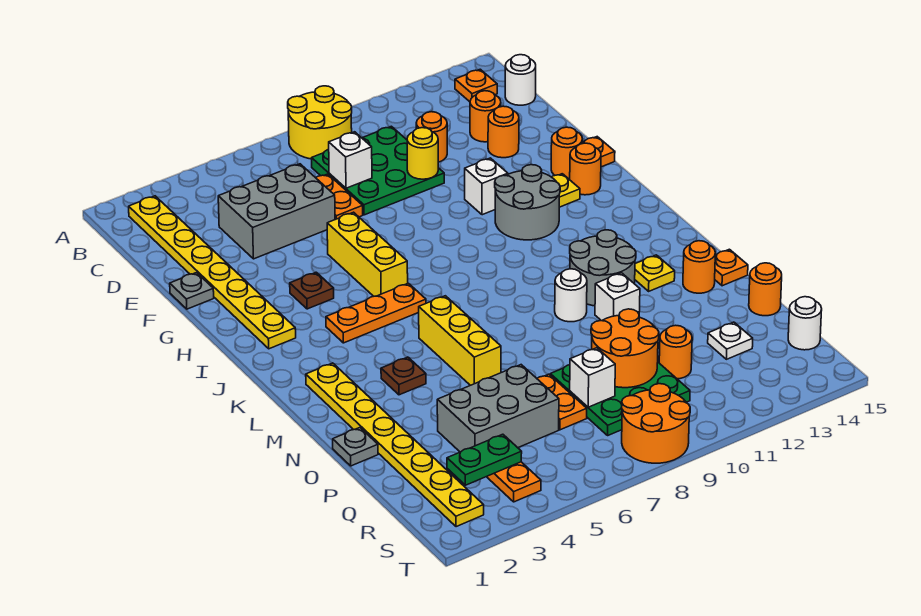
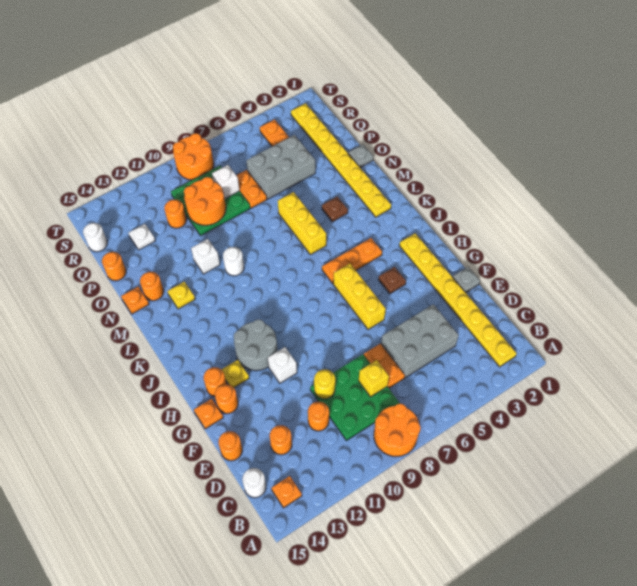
yellow 2x2 round brick [288,86,352,159] -> orange 2x2 round brick [374,404,421,457]
white 1x1 brick [329,132,372,188] -> yellow 1x1 brick [359,360,389,397]
orange 1x1 round brick [488,106,519,158] -> orange 1x1 round brick moved to [218,431,242,461]
grey 2x2 round brick [570,230,636,306] -> none
green 1x2 plate [447,434,522,485] -> none

